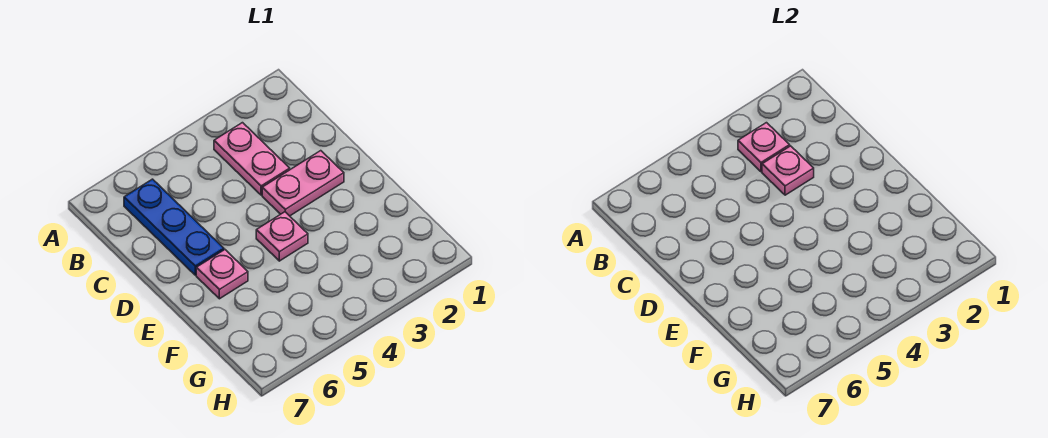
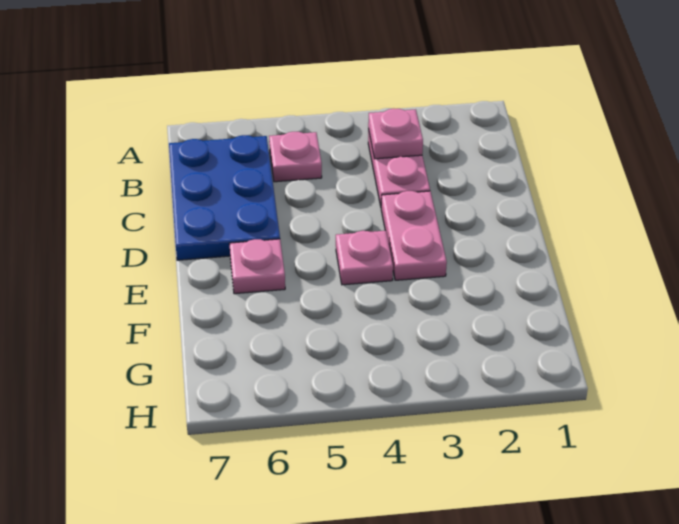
blue 1x3 plate [124,179,224,275] -> blue 2x3 plate [169,135,280,260]
pink 1x1 plate [762,146,814,195] -> pink 1x1 plate moved to [269,132,322,182]
pink 1x2 plate [262,151,344,216] -> pink 1x2 plate turned to [381,191,447,280]

